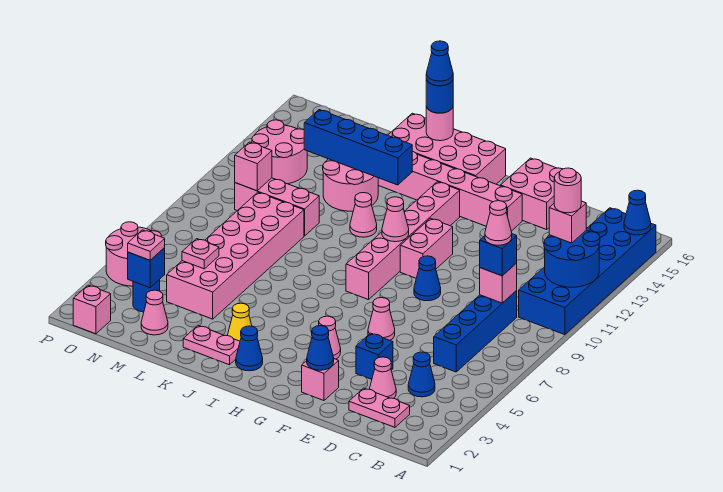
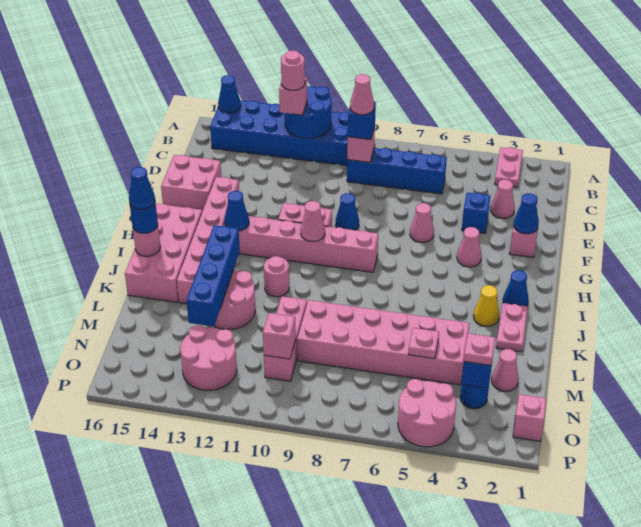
pink 1x2 plate [349,388,410,427] -> pink 1x2 plate moved to [495,147,523,187]
blue 1x1 cone [408,352,435,397] -> blue 1x1 cone moved to [224,191,249,231]
pink 1x1 cone [350,193,377,237] -> pink 1x1 round brick [264,256,289,297]

